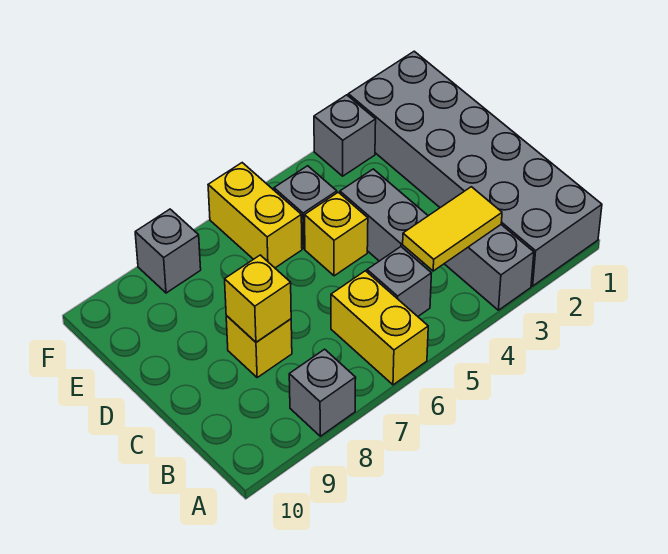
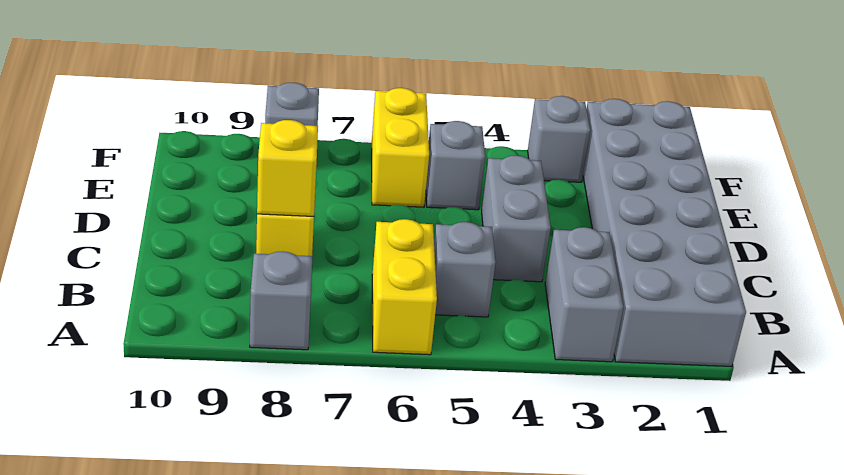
yellow 1x2 tile [403,187,502,271] -> none
yellow 1x1 brick [305,192,368,276] -> none

